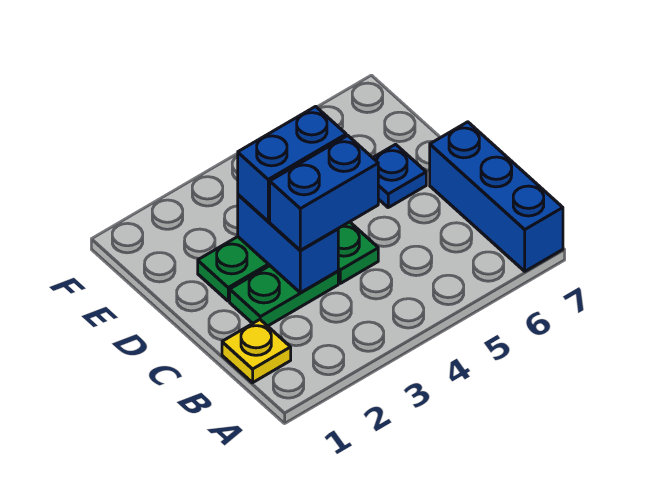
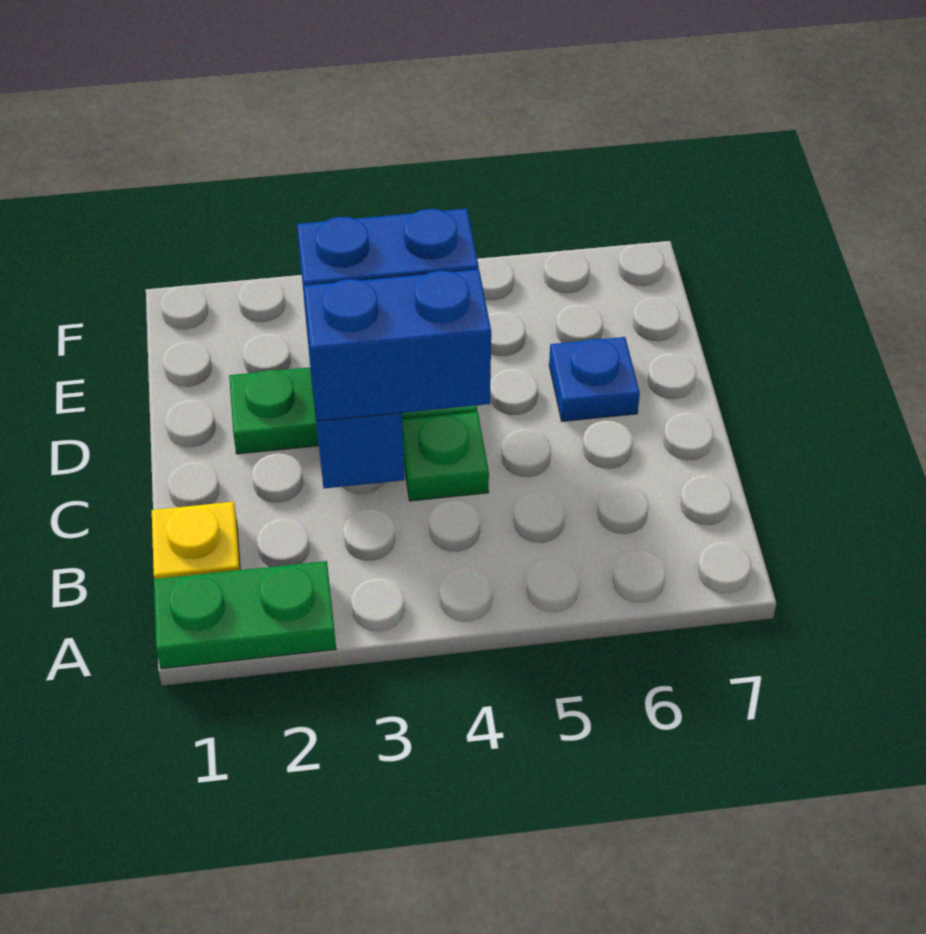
blue 1x3 brick [430,122,563,271] -> none
green 1x2 plate [230,266,338,326] -> green 1x2 plate moved to [154,561,336,669]

